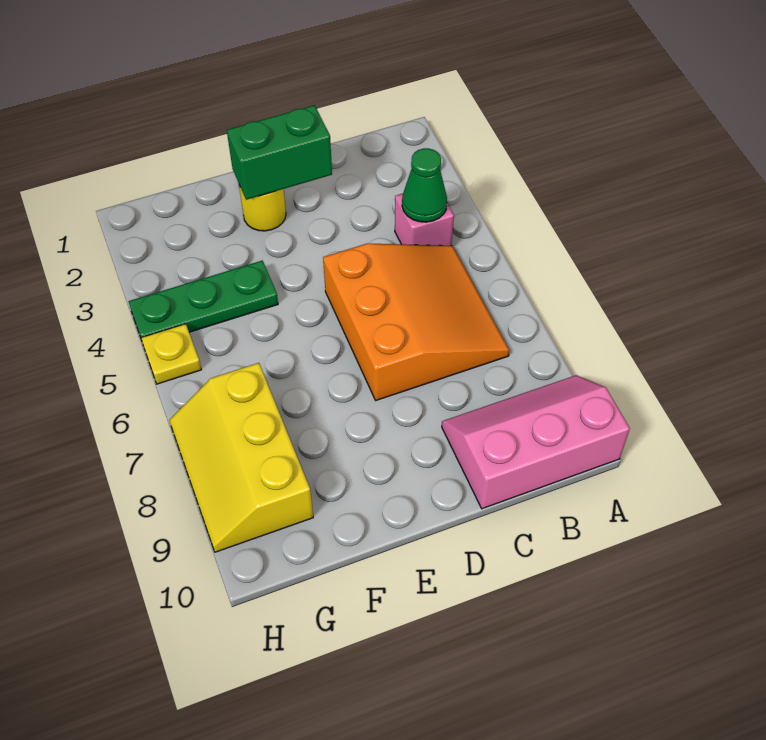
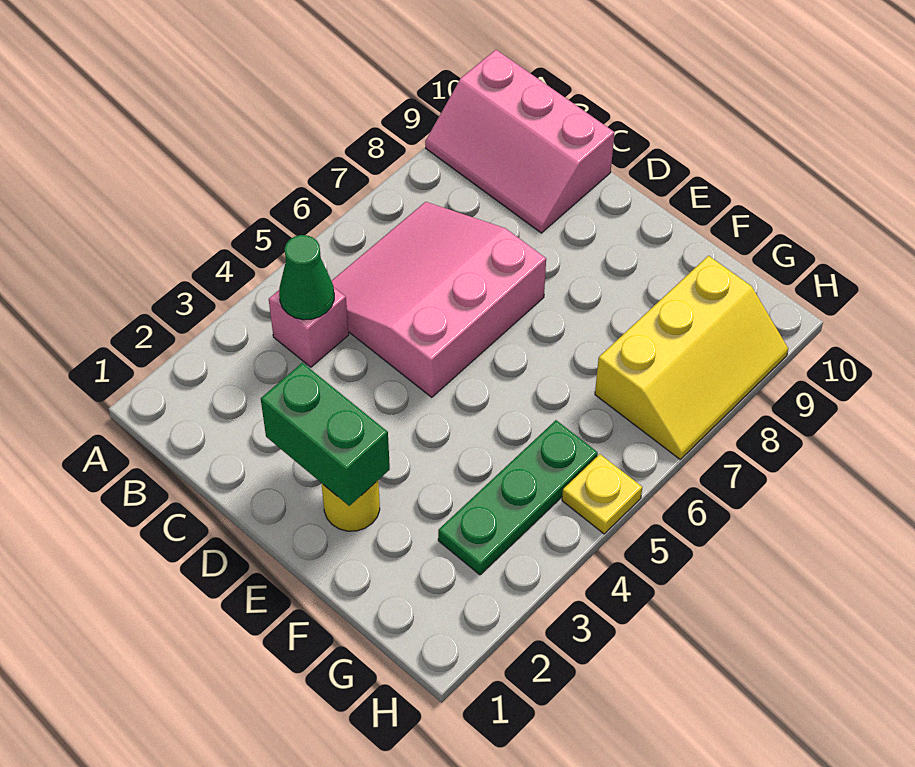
orange 3x3 slope [323,243,509,400] -> pink 3x3 slope [332,202,546,397]
green 1x3 plate [129,261,278,338] -> green 1x3 plate turned to [438,420,598,575]

